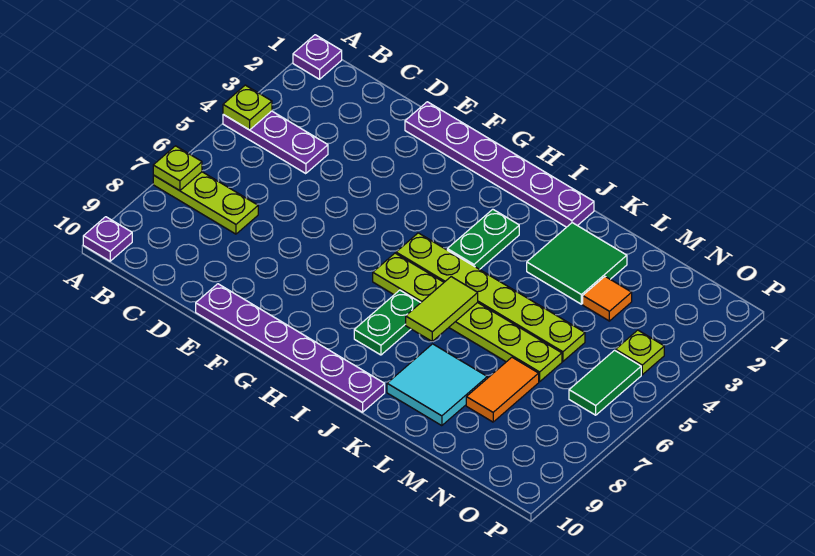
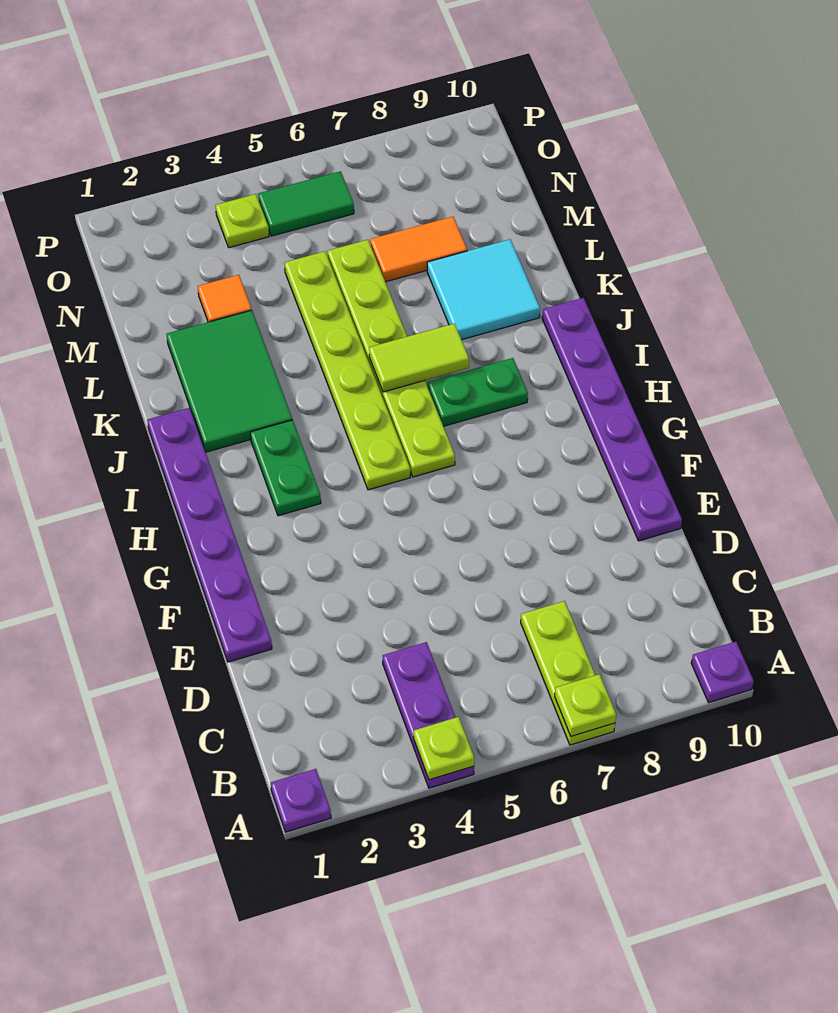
green 1x2 plate [447,209,519,269] -> green 1x2 plate turned to [250,420,321,516]
green 2x2 tile [527,223,627,304] -> green 2x3 tile [167,310,292,452]

